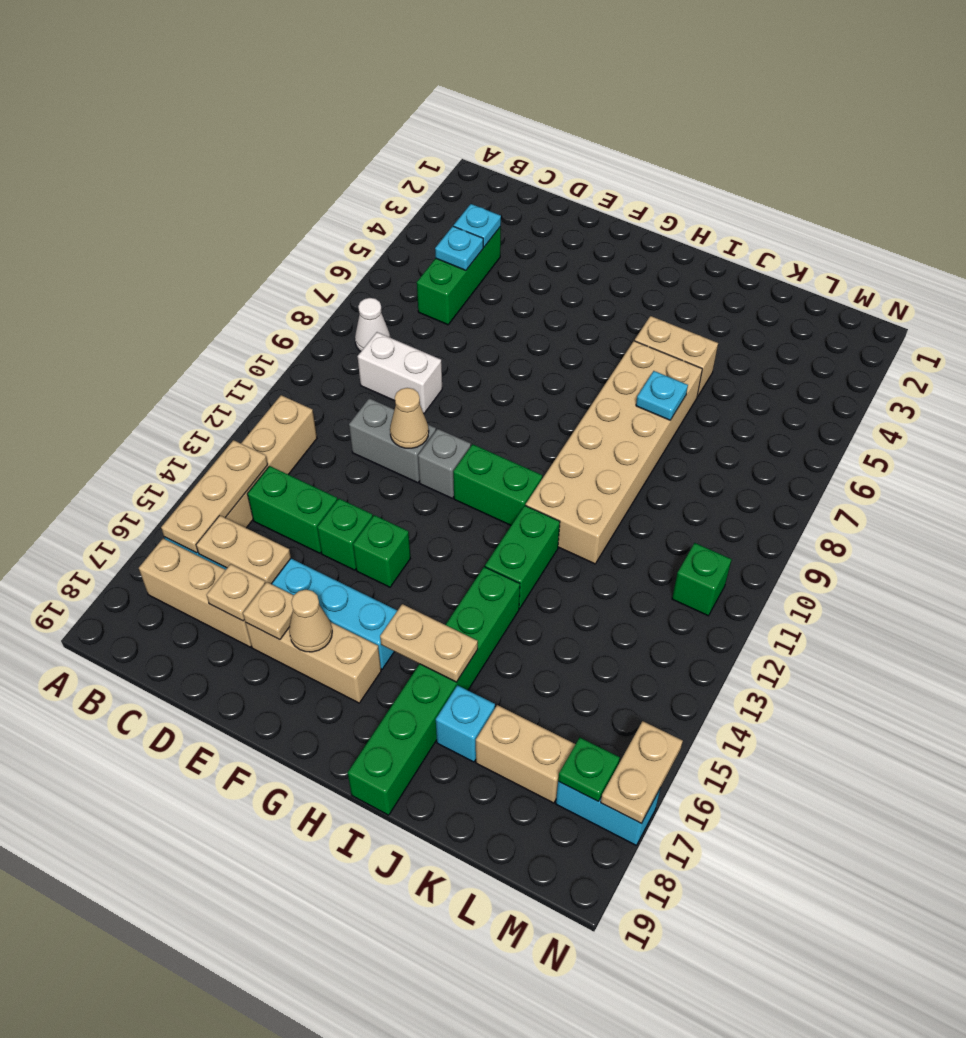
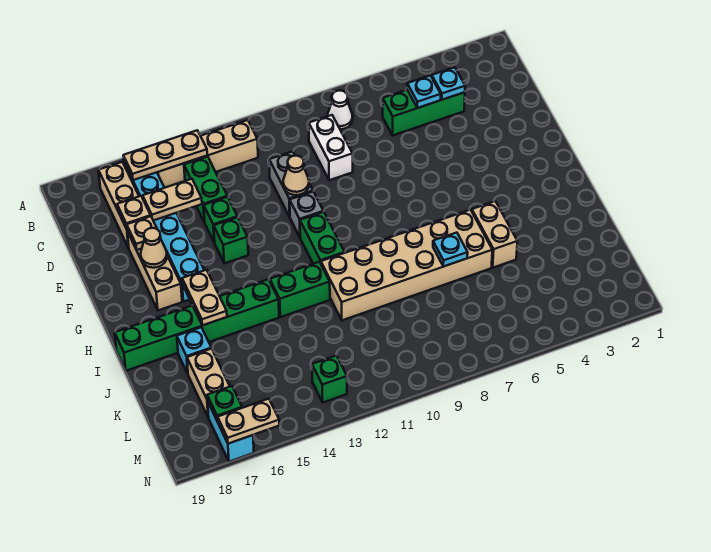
tan 1x2 plate [196,516,291,584] -> tan 1x2 plate turned to [143,179,202,221]
green 1x1 brick [672,543,732,616] -> green 1x1 brick moved to [312,355,347,402]

